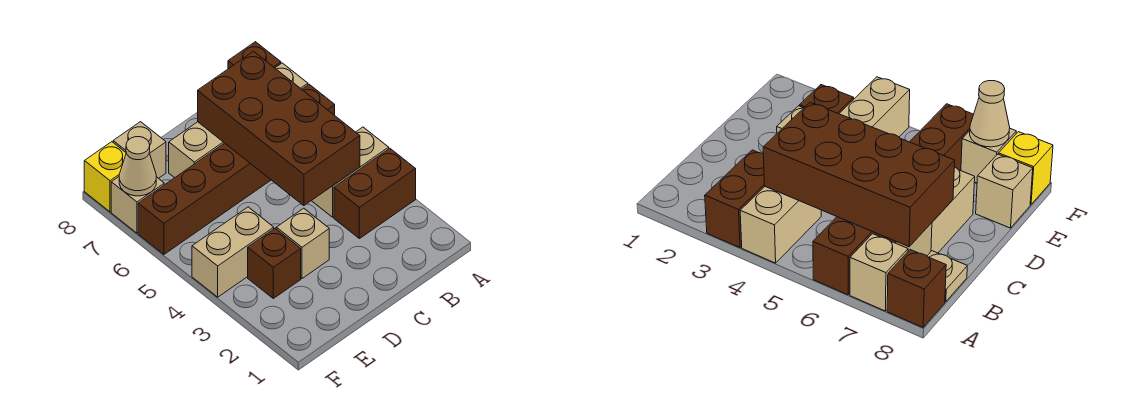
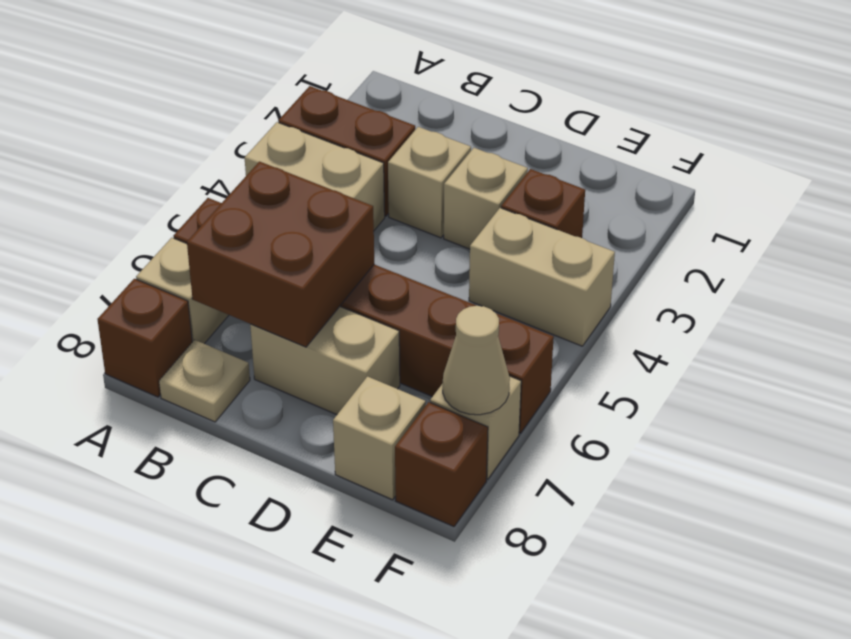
brown 2x4 brick [198,51,360,206] -> brown 2x2 brick [187,162,374,347]
none -> tan 1x1 brick [388,127,471,238]
yellow 1x1 brick [84,142,126,212] -> brown 1x1 brick [395,402,488,527]

